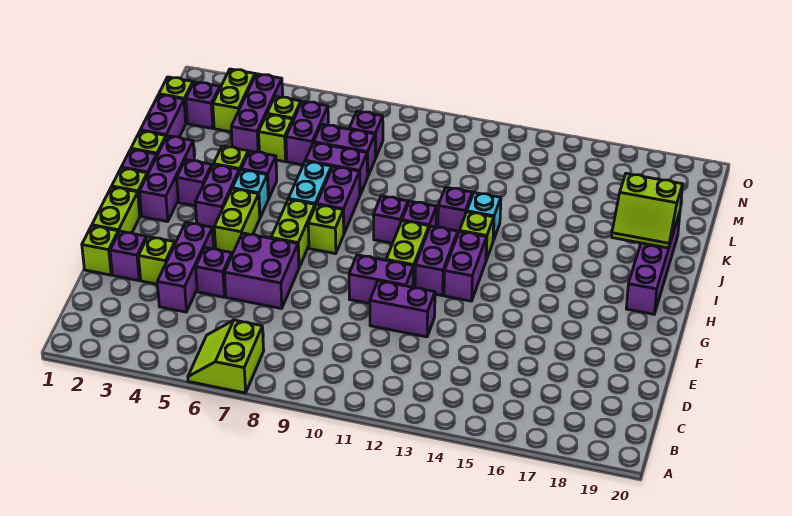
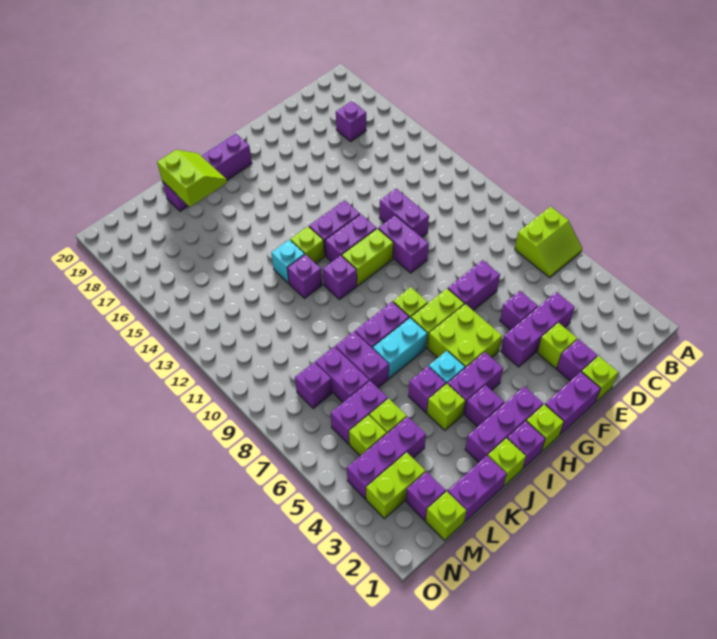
purple 2x2 brick [224,233,299,309] -> purple 1x2 brick [448,260,500,310]
lime 1x2 brick [92,187,140,233] -> purple 1x2 brick [545,372,601,435]
lime 1x2 brick [214,189,260,254] -> lime 2x2 brick [428,304,502,368]
purple 1x1 brick [373,196,408,243] -> purple 1x1 brick moved to [336,101,366,141]

